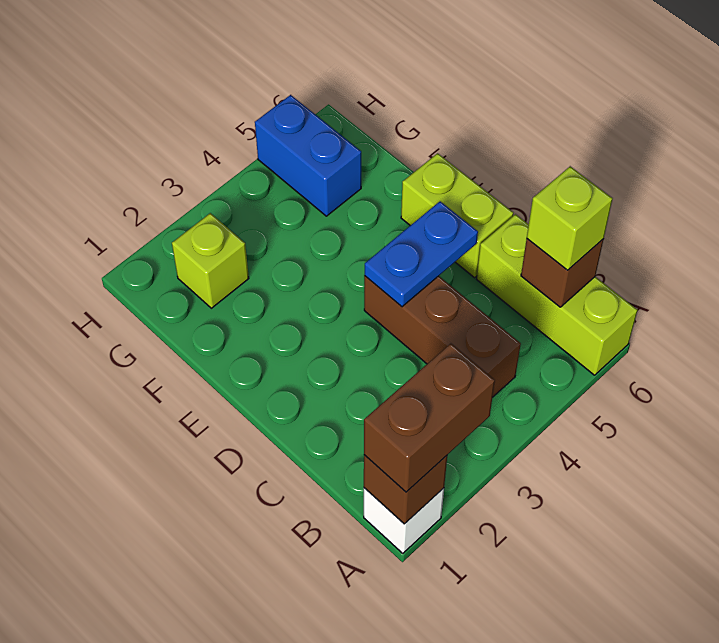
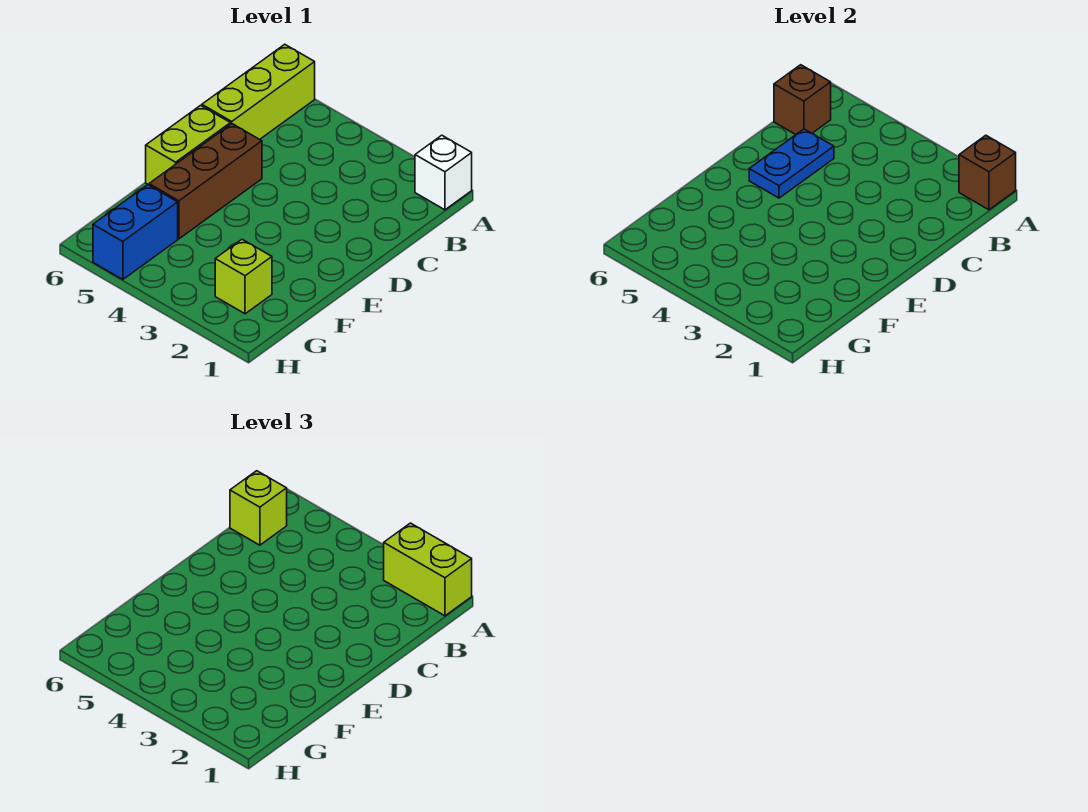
brown 1x2 brick [364,344,495,492] -> lime 1x2 brick [384,523,472,616]
brown 1x3 brick [364,276,521,397] -> brown 1x3 brick moved to [149,124,262,239]
blue 1x2 plate [365,201,478,307] -> blue 1x2 plate turned to [749,129,834,198]

